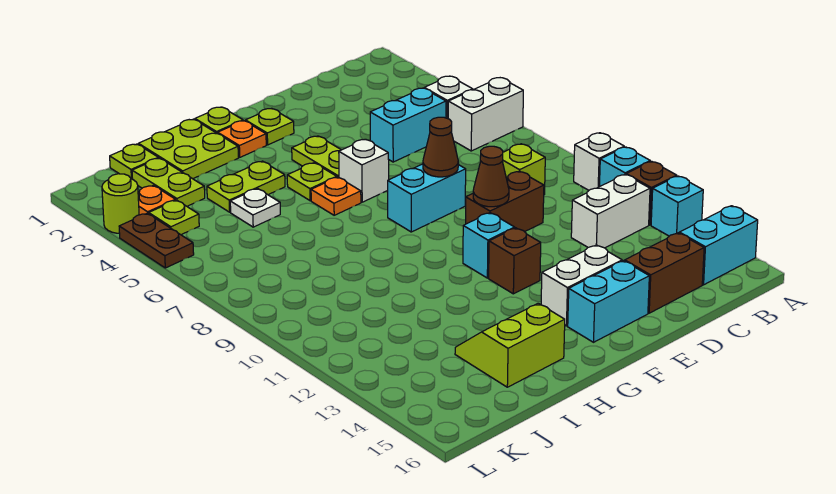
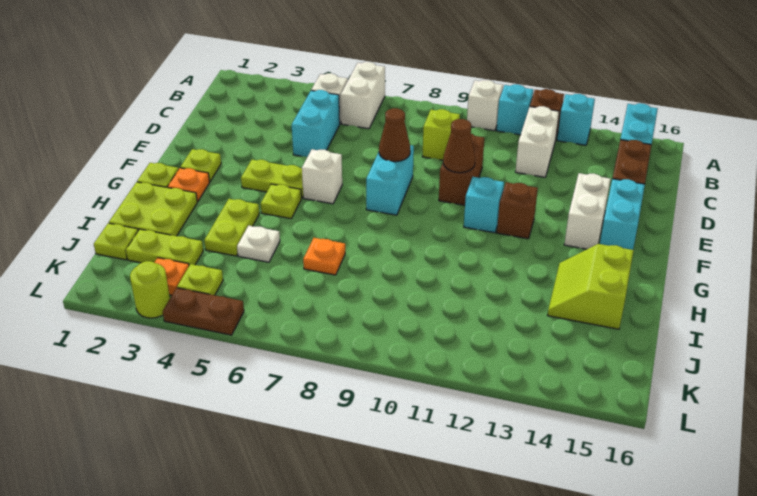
orange 1x1 plate [311,177,361,215] -> orange 1x1 plate moved to [303,238,345,275]

